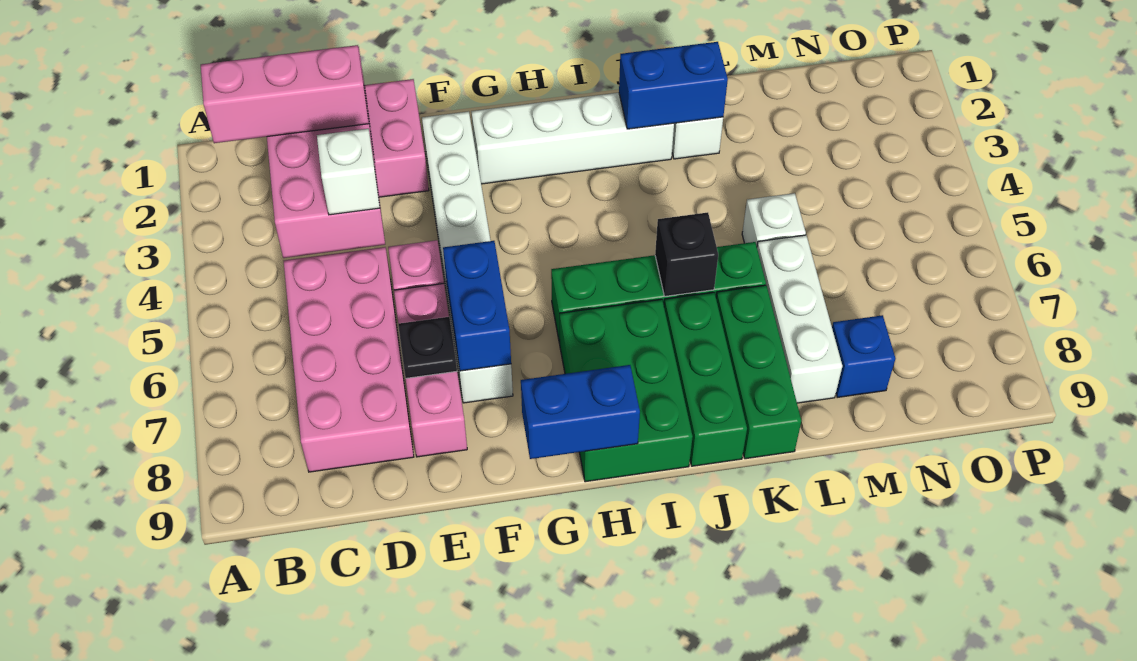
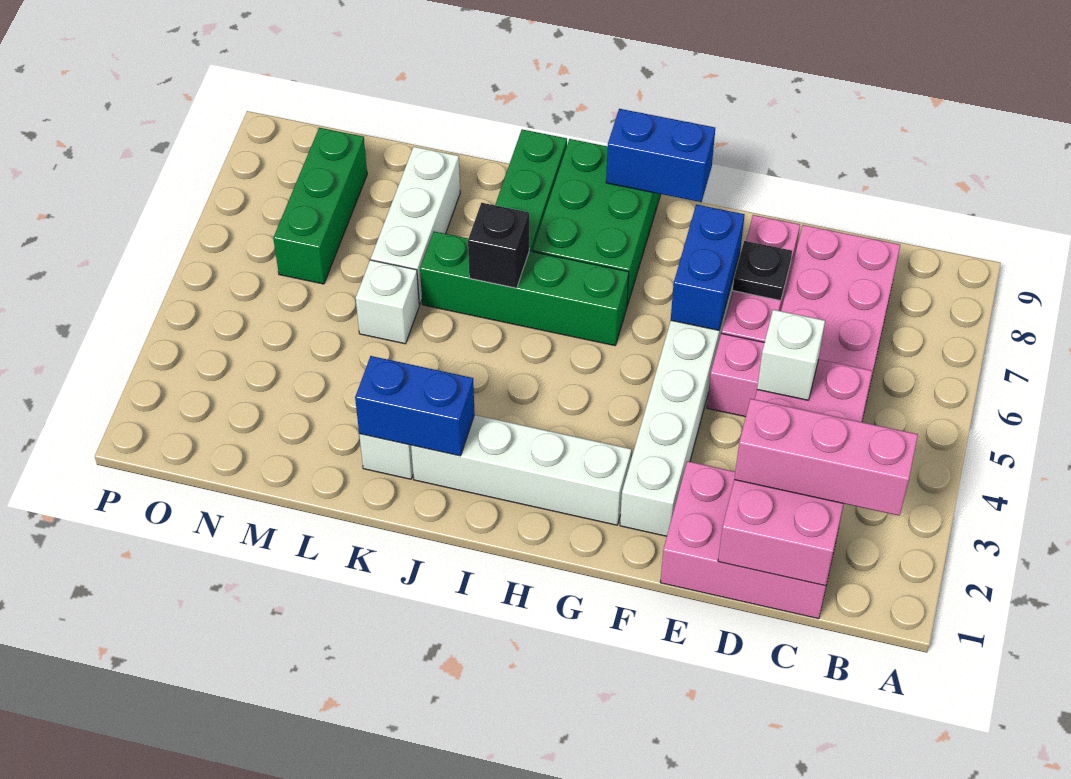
green 1x3 brick [716,285,801,459] -> green 1x3 brick moved to [273,128,367,284]
blue 1x1 brick [832,315,895,398] -> none

